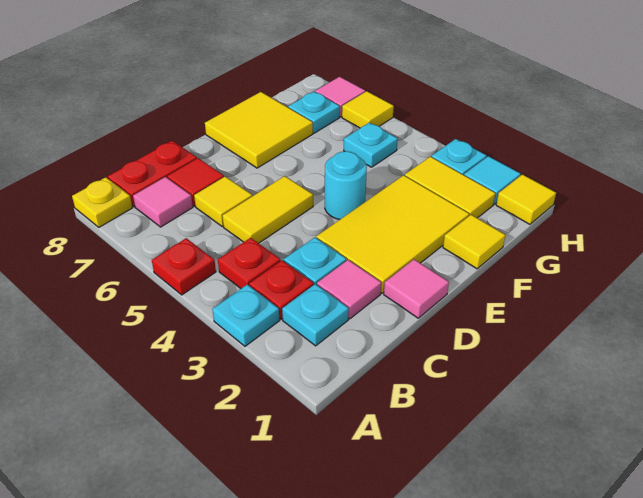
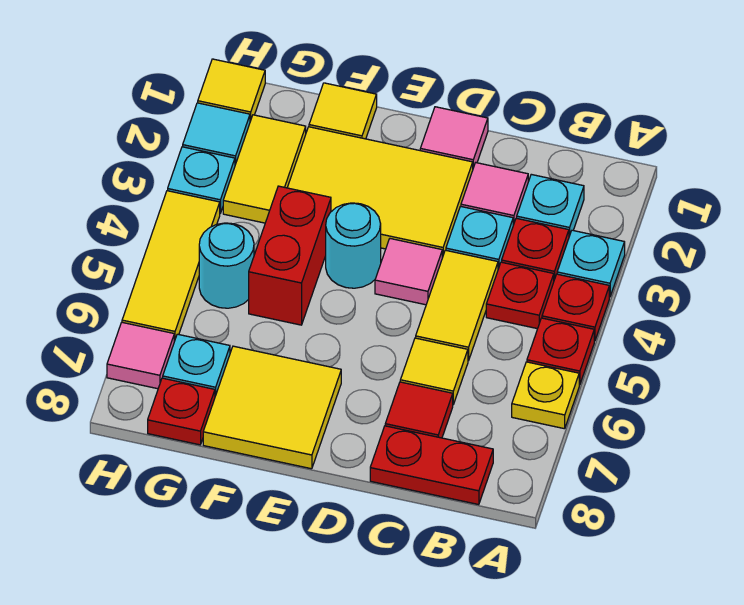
none -> red 1x1 plate [542,274,609,341]
yellow 1x1 plate [72,177,133,227] -> yellow 1x1 plate moved to [512,362,579,429]
pink 1x1 tile [133,177,193,227] -> pink 1x1 tile moved to [375,239,442,305]
yellow 1x2 tile [223,176,313,243] -> yellow 1x2 tile turned to [416,250,498,361]
none -> red 1x2 brick [249,186,331,325]
cyan 1x1 plate [344,122,398,167] -> cyan 1x1 round brick [199,223,254,308]
none -> red 1x1 plate [148,378,215,445]
yellow 1x1 tile [342,91,394,128] -> yellow 1x3 tile [122,191,220,341]

